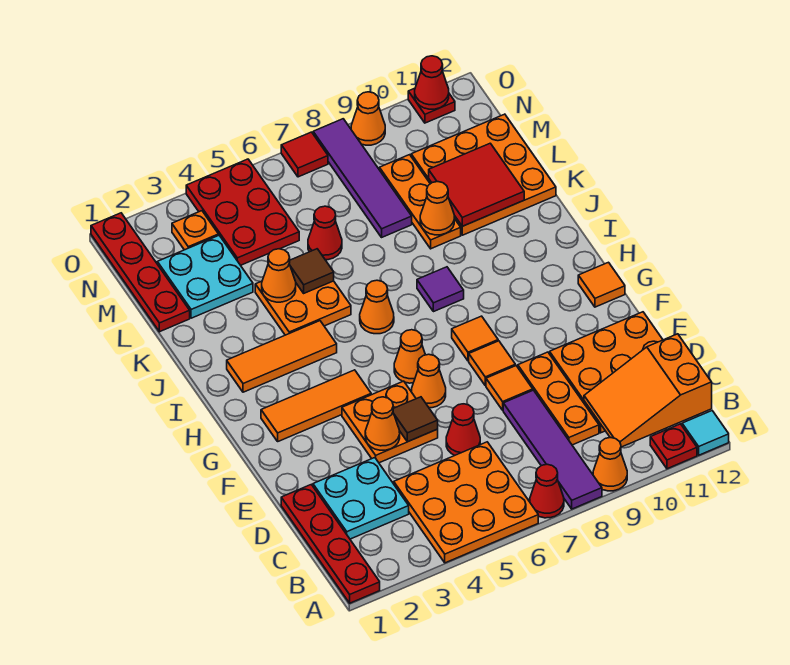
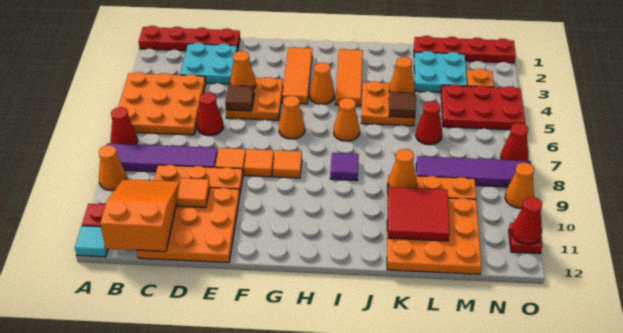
orange 1x1 cone [412,354,446,408] -> orange 1x1 cone moved to [310,62,335,104]
orange 1x1 tile [578,262,625,307] -> orange 1x1 tile moved to [177,178,210,208]
red 1x1 tile [281,132,328,177] -> red 1x1 cone [501,123,528,161]

